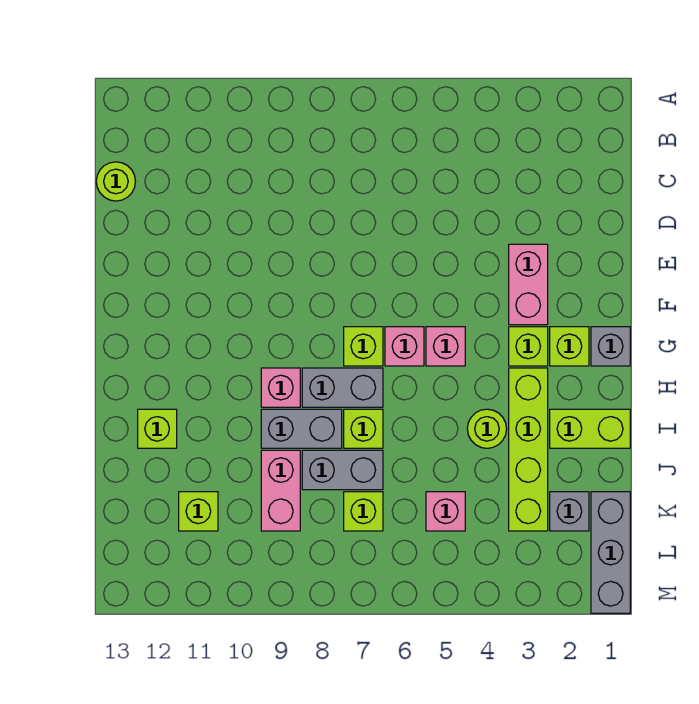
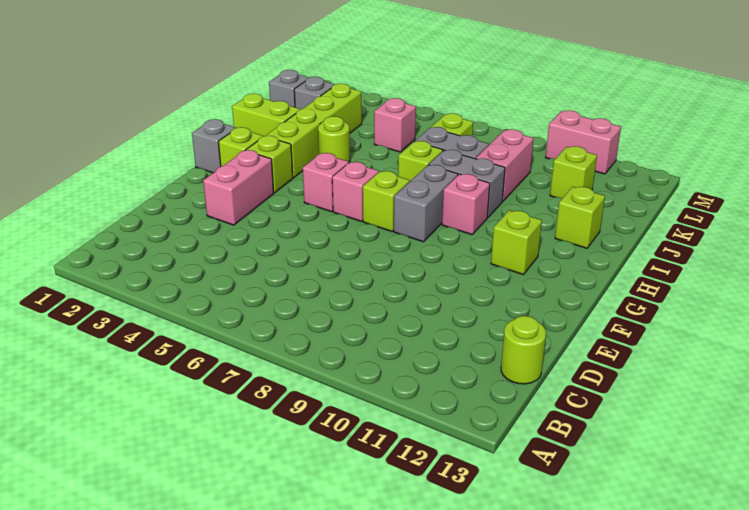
none -> lime 1x1 brick [491,210,542,275]
grey 1x2 brick [302,368,383,407] -> grey 1x2 brick turned to [394,165,458,242]
grey 1x3 brick [591,492,630,613] -> grey 1x1 brick [269,70,309,107]
none -> pink 1x2 brick [546,110,621,174]

